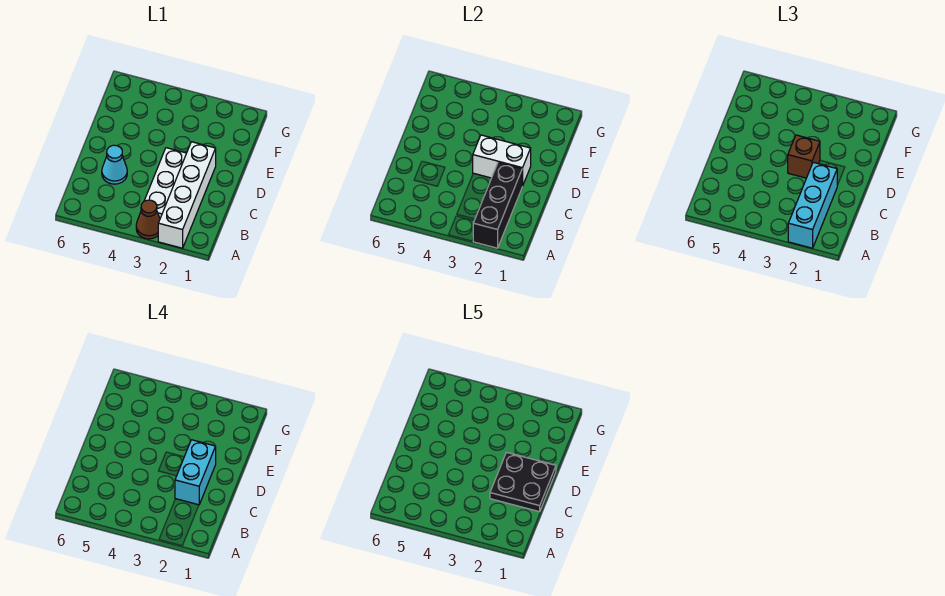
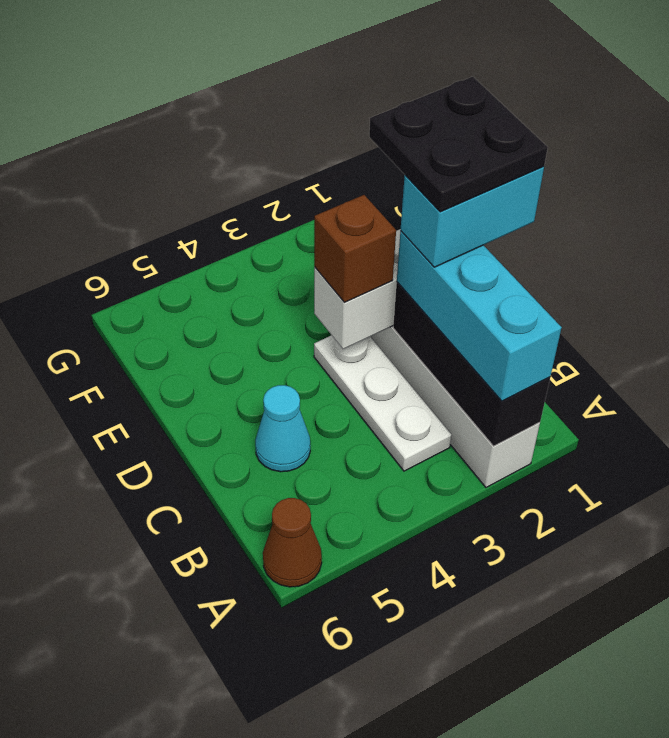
brown 1x1 cone [136,200,160,239] -> brown 1x1 cone moved to [263,498,322,587]
cyan 1x2 brick [175,440,216,505] -> cyan 1x2 brick turned to [401,167,544,267]

